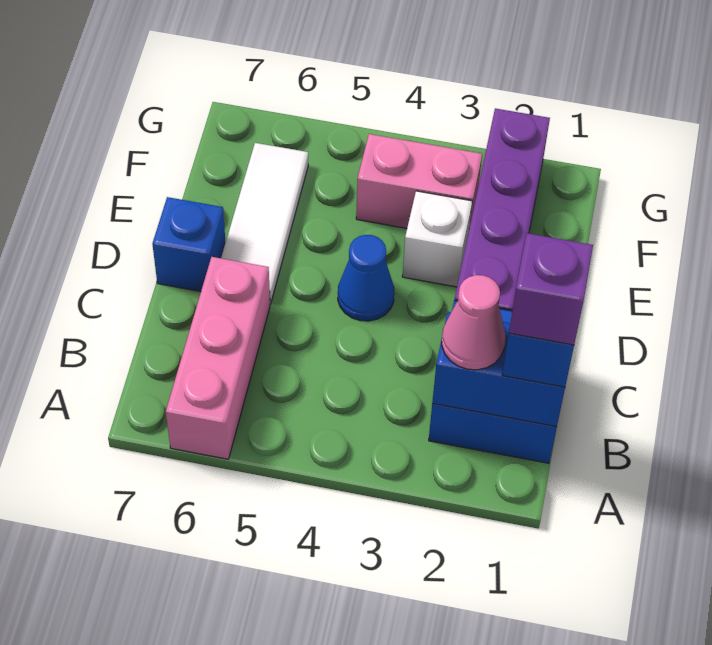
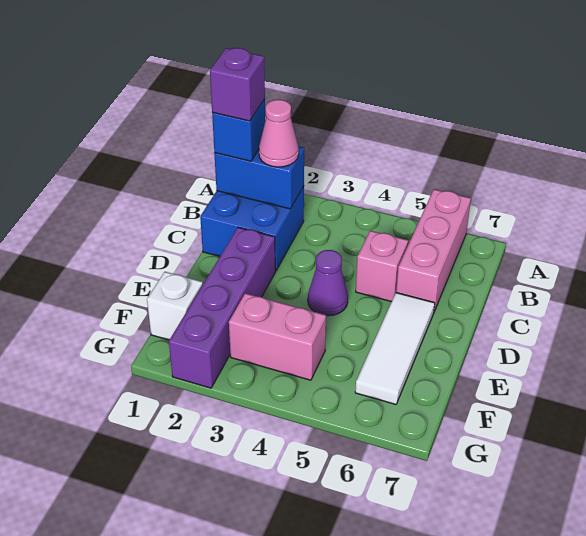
none -> pink 1x1 brick [356,231,408,302]
blue 1x1 cone [338,235,394,321] -> purple 1x1 cone [308,250,348,316]
blue 1x1 brick [152,197,226,291] -> none
white 1x1 brick [402,191,472,287] -> white 1x1 brick moved to [147,272,203,340]

